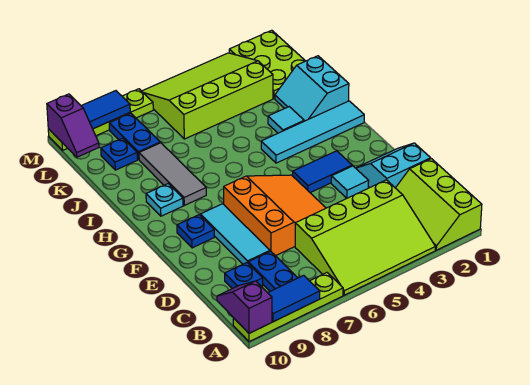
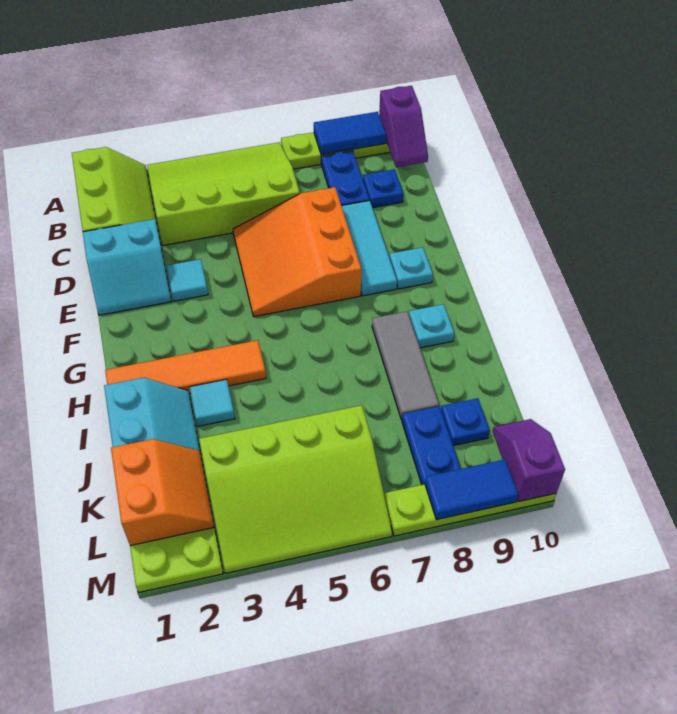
blue 1x2 tile [293,151,352,193] -> none
blue 1x1 plate [177,215,214,248] -> cyan 1x1 plate [389,247,433,289]
cyan 1x4 tile [261,101,364,163] -> orange 1x4 tile [105,340,266,394]
none -> orange 2x2 slope [111,439,214,546]

